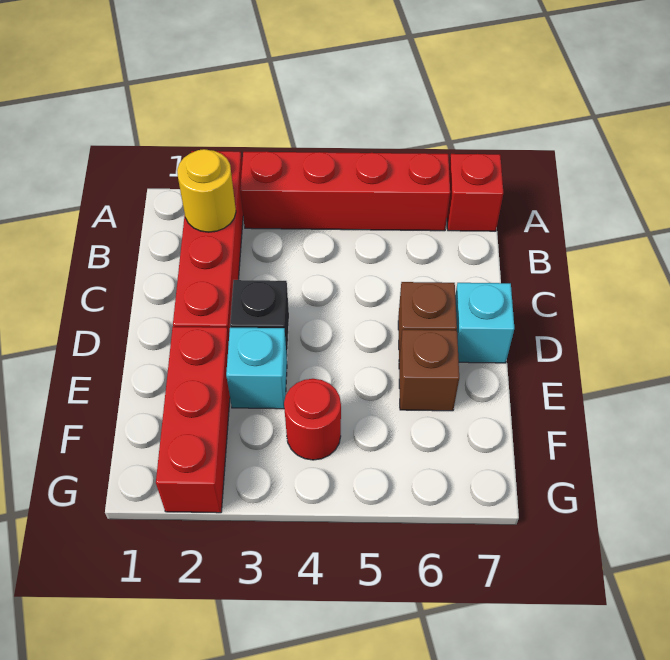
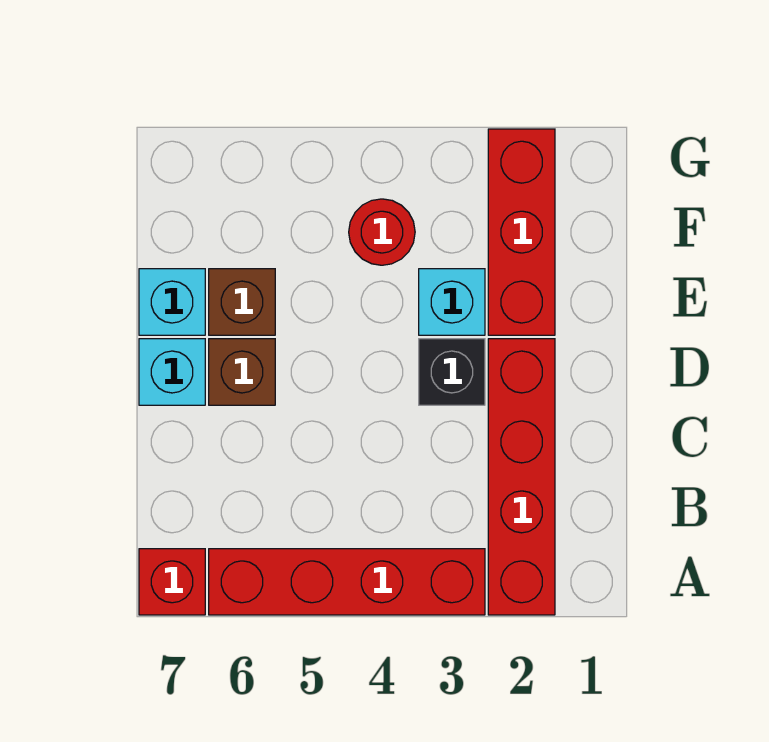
yellow 1x1 round brick [177,149,236,232] -> none
none -> cyan 1x1 brick [139,269,205,335]

